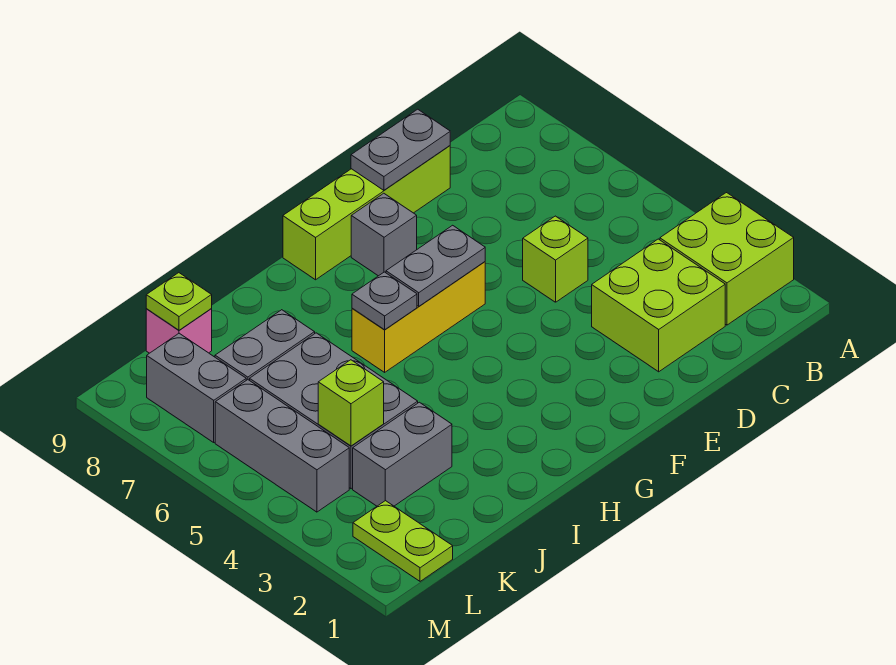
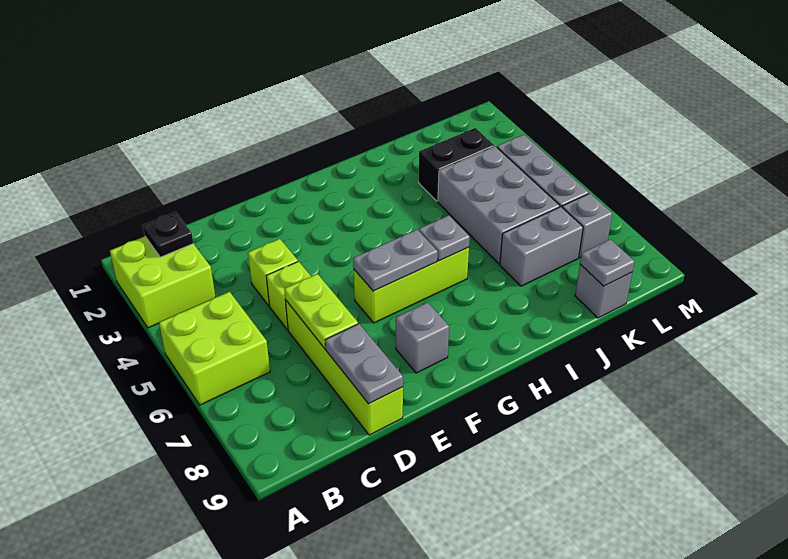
none -> black 1x1 plate [143,212,194,257]
lime 2x2 brick [592,239,725,372] -> lime 2x2 brick moved to [159,292,270,405]
lime 1x4 brick [283,146,450,280] -> lime 1x4 brick turned to [285,300,403,435]
grey 1x2 plate [351,109,450,190] -> grey 1x2 plate turned to [325,324,403,404]
yellow 1x3 brick [352,262,485,372] -> lime 1x3 brick [354,247,469,323]
grey 1x2 brick [353,402,452,506] -> black 1x2 brick [419,128,495,201]
lime 1x1 brick [318,360,384,446] -> lime 1x1 brick moved to [248,239,298,306]
pink 1x1 brick [146,309,212,353] -> grey 1x1 brick [575,264,632,318]
lime 1x1 plate [146,273,212,330] -> grey 1x1 plate [580,239,635,286]
lime 1x2 plate [353,501,453,581] -> lime 1x2 plate moved to [284,274,358,349]
grey 1x2 brick [147,333,246,442] -> grey 1x1 brick [562,193,612,258]

